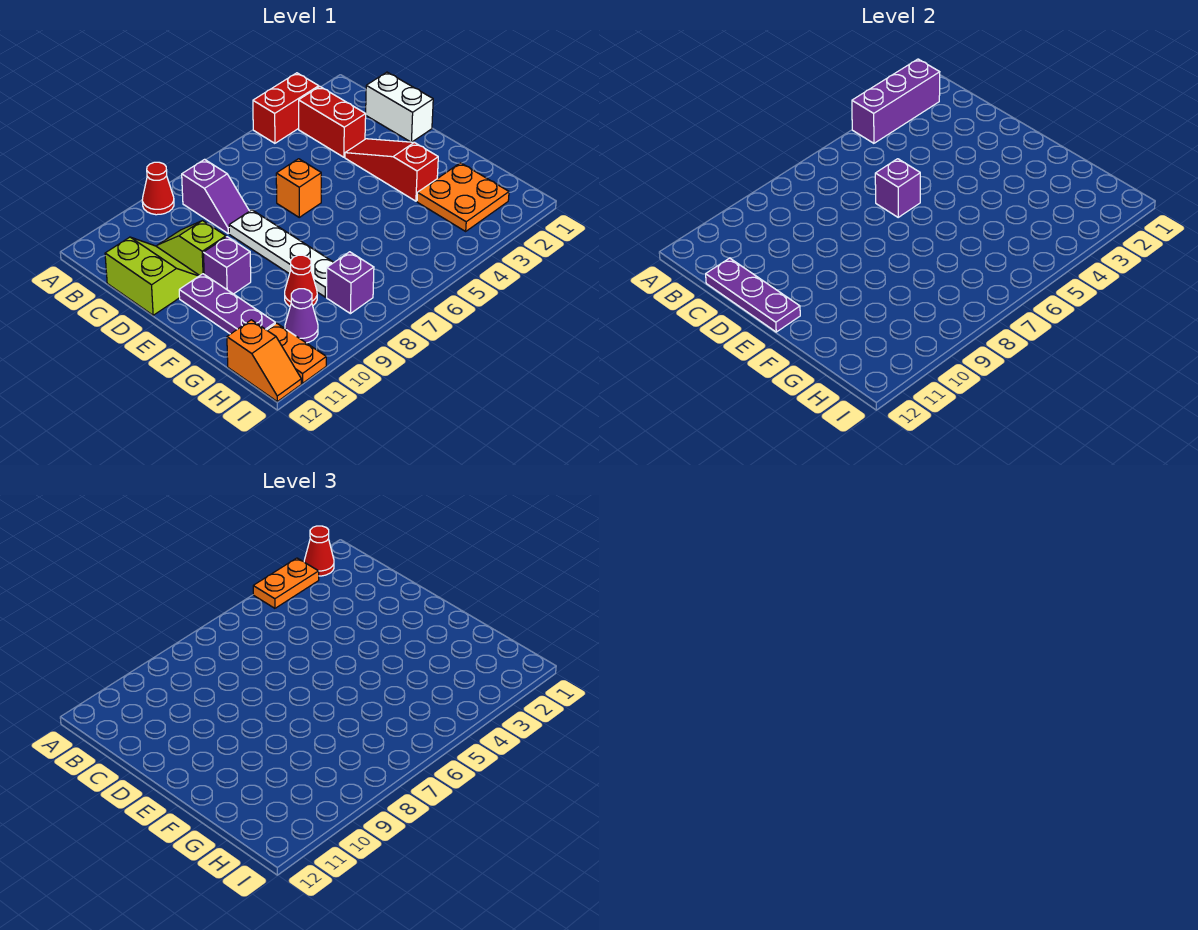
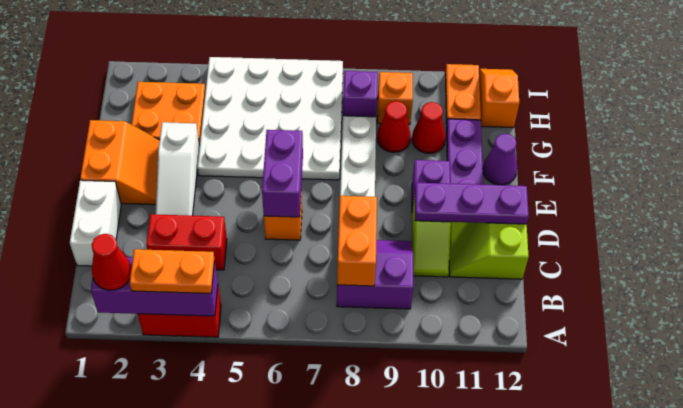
red 1x1 cone [142,162,174,215] -> red 1x1 cone moved to [412,102,446,153]
red 1x2 brick [299,87,366,157] -> red 1x2 brick turned to [146,214,227,270]
purple 1x2 slope [182,159,249,233] -> purple 2x2 slope [337,240,413,309]
none -> orange 1x2 brick [337,196,377,286]
purple 1x3 plate [706,258,800,332] -> purple 1x3 plate turned to [415,183,529,224]
red 1x3 slope [345,139,438,201] -> white 1x3 slope [155,122,200,216]
purple 1x1 brick [875,159,920,217] -> purple 1x2 brick [262,130,303,217]
none -> orange 2x2 slope [80,120,160,205]
none -> white 4x4 plate [197,57,343,180]
none -> orange 1x1 brick [377,72,413,124]
purple 1x1 cone [285,289,318,343] -> purple 1x1 cone moved to [483,134,517,185]

